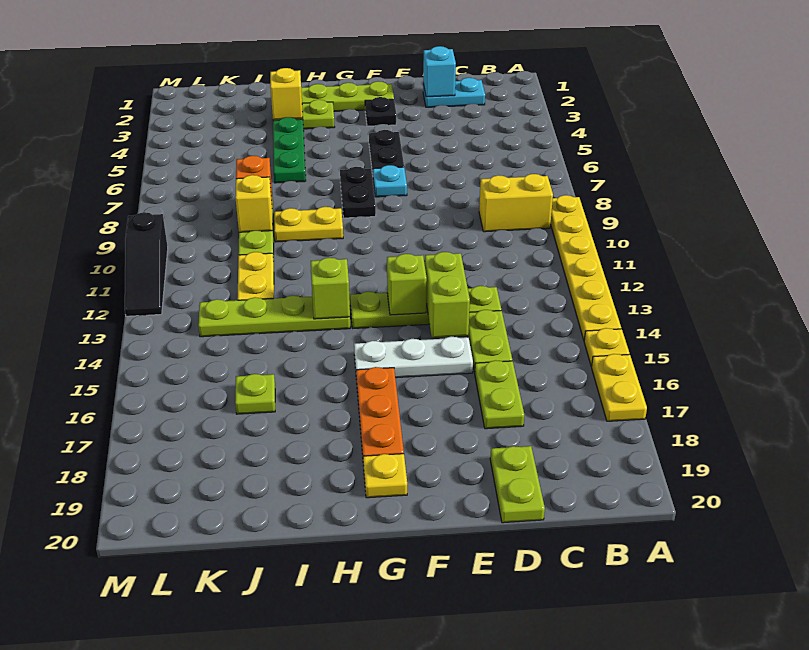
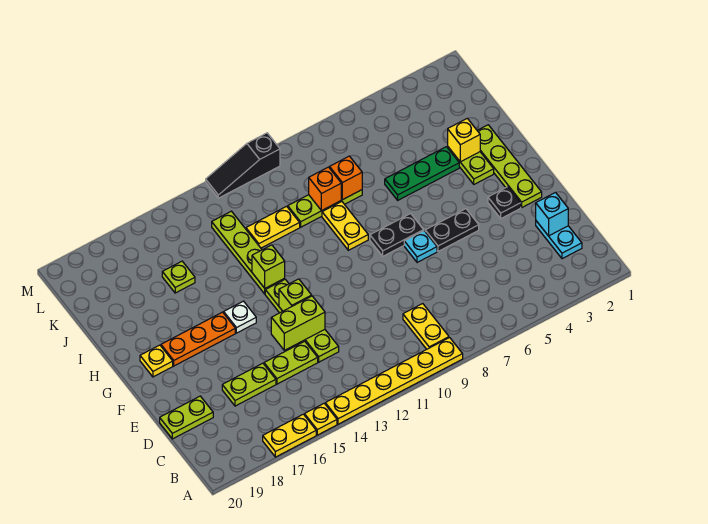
yellow 1x2 brick [479,174,553,232] -> yellow 1x2 plate [403,304,449,349]
white 1x3 plate [354,337,473,378] -> white 1x1 plate [224,301,256,333]
yellow 1x1 brick [235,175,273,232] -> orange 1x1 brick [309,167,341,211]

